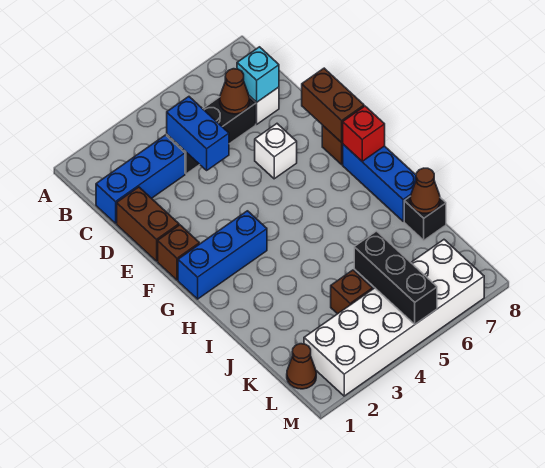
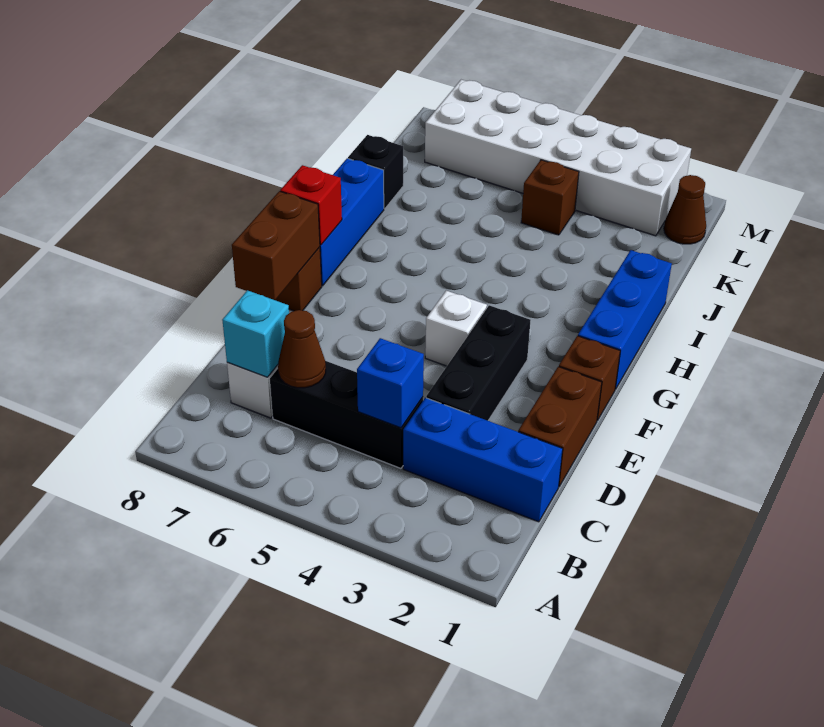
blue 1x2 brick [167,97,229,170] -> blue 1x1 brick [357,338,424,428]
white 1x1 brick [255,124,297,179] -> white 1x1 brick moved to [425,291,487,366]
blue 1x3 brick [178,211,267,299] -> blue 1x3 brick turned to [578,250,672,389]
brown 1x1 cone [410,168,440,213] -> none
black 1x3 brick [354,231,437,324] -> black 1x3 brick moved to [426,305,531,421]

